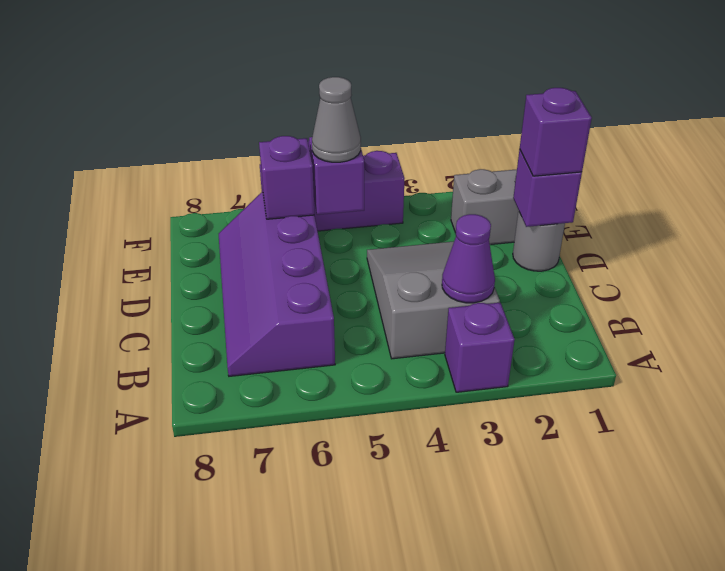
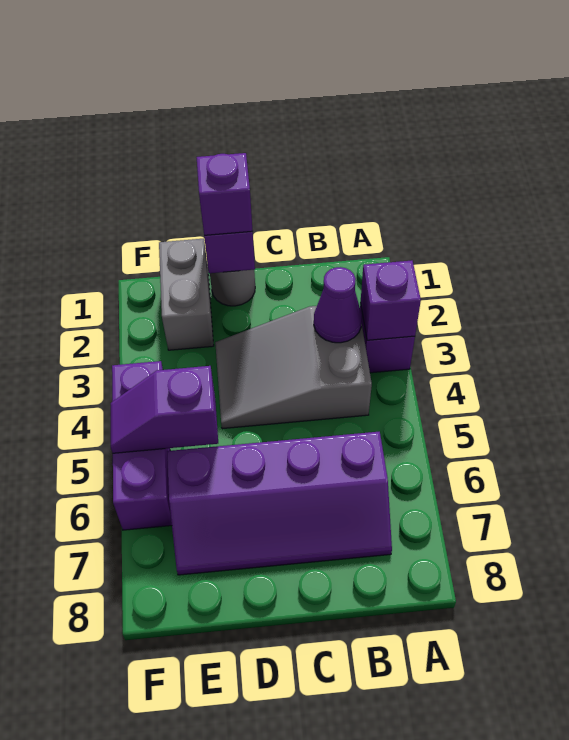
grey 1x1 cone [312,77,361,162] -> none
purple 1x1 brick [259,136,315,219] -> purple 1x1 brick moved to [361,260,421,340]

